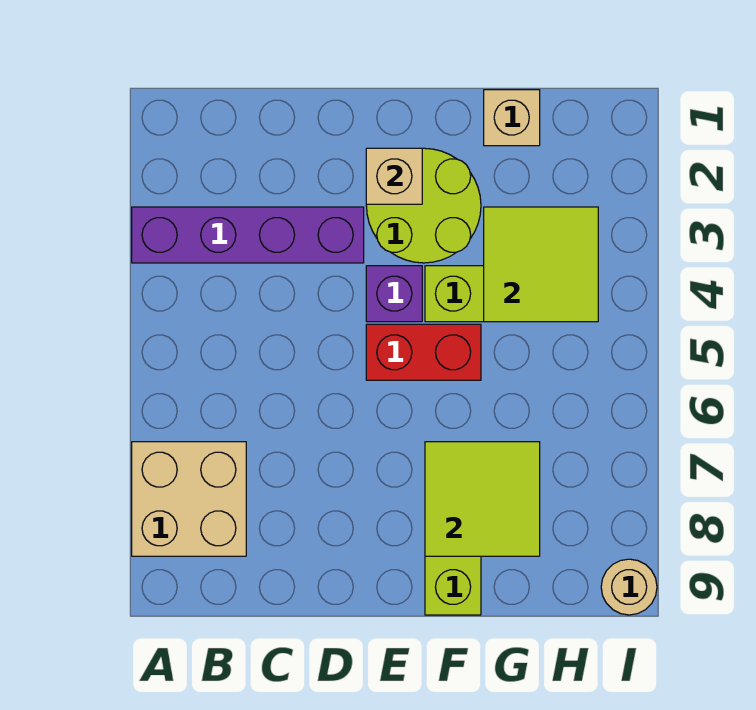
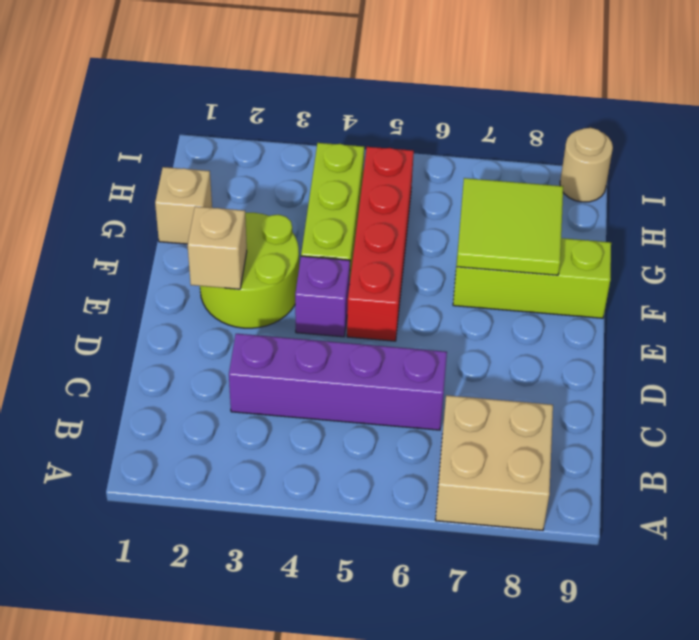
purple 1x4 brick [132,207,364,263] -> purple 1x4 brick turned to [229,334,447,430]
red 1x2 brick [366,324,481,380] -> red 1x4 brick [347,147,414,341]
lime 2x2 tile [484,207,598,322] -> none

